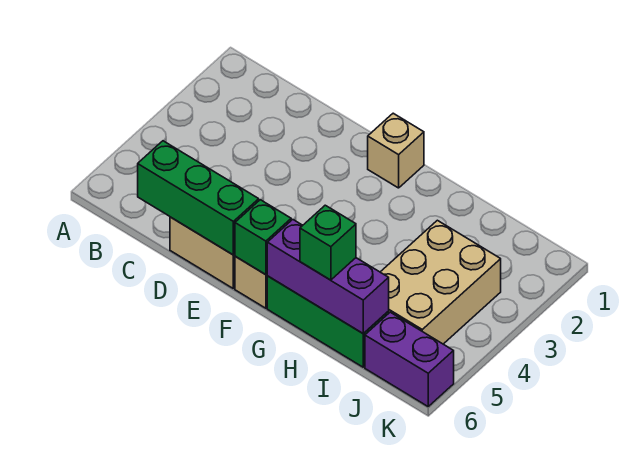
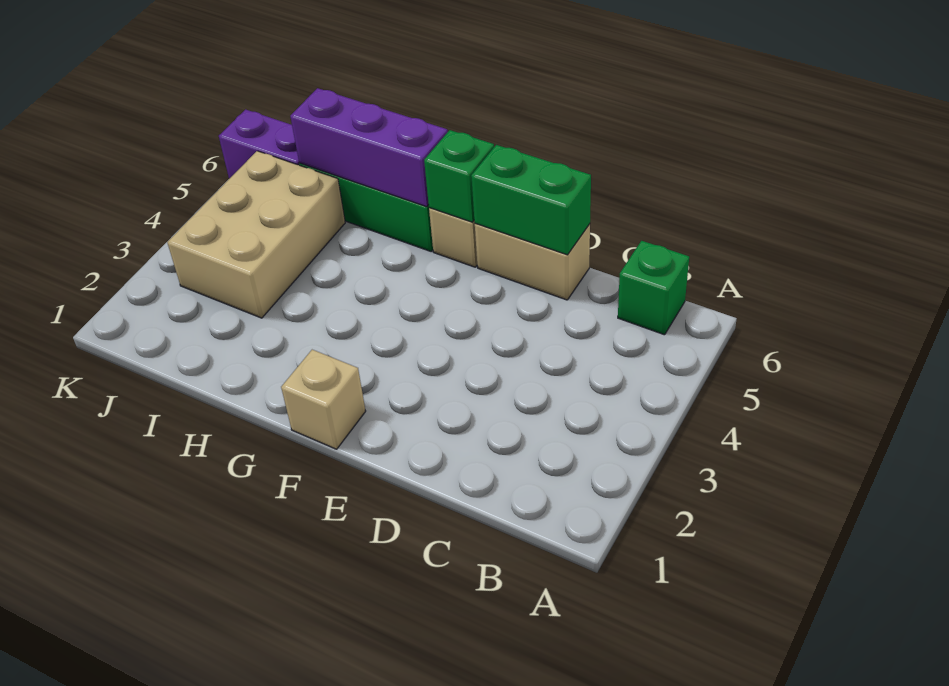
green 1x3 brick [138,141,259,255] -> green 1x2 brick [471,145,591,255]
green 1x1 brick [300,205,356,280] -> green 1x1 brick moved to [618,241,689,335]

